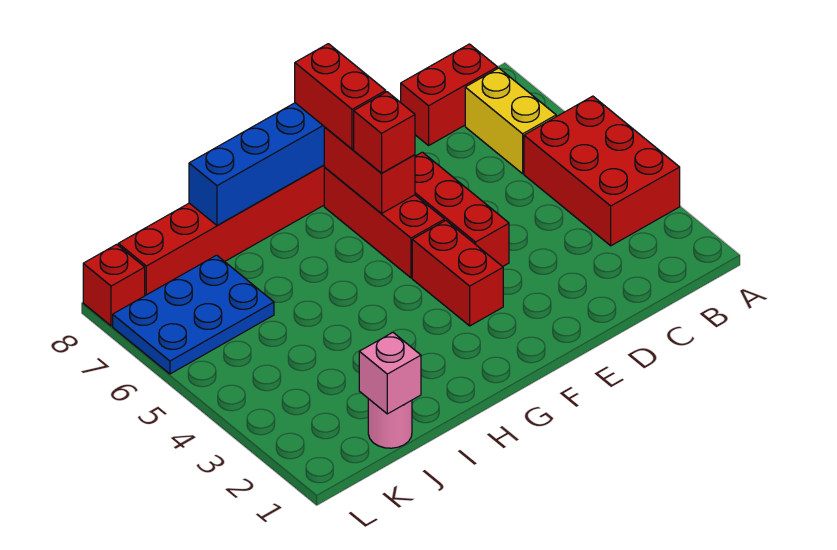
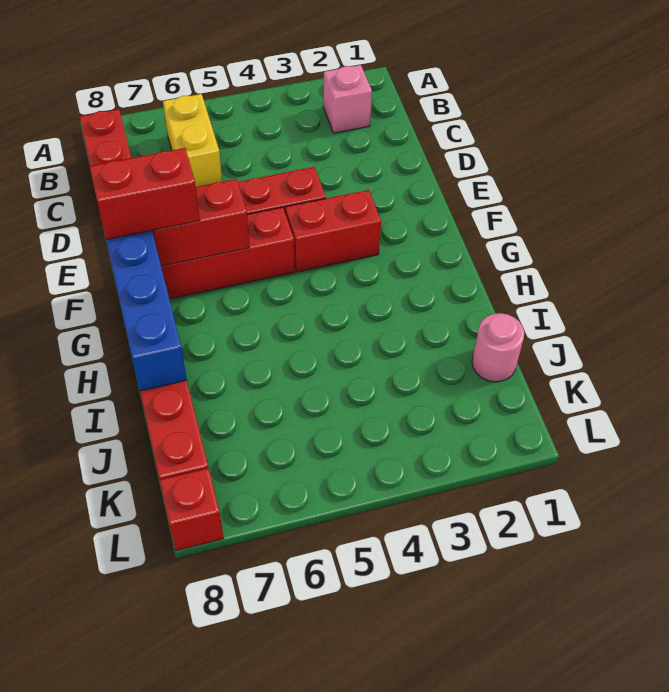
red 2x3 brick [524,96,680,246] -> none
yellow 1x2 brick [465,68,556,174] -> yellow 1x2 brick turned to [163,94,222,187]
red 1x1 brick [354,92,415,173] -> none
pink 1x1 brick [359,333,421,414] -> pink 1x1 brick moved to [323,65,372,133]
blue 2x3 plate [113,255,274,374] -> none

